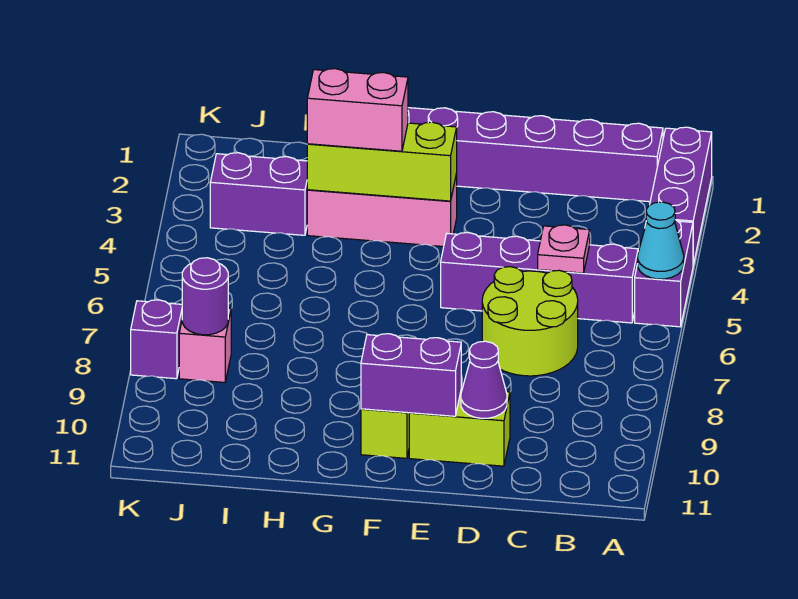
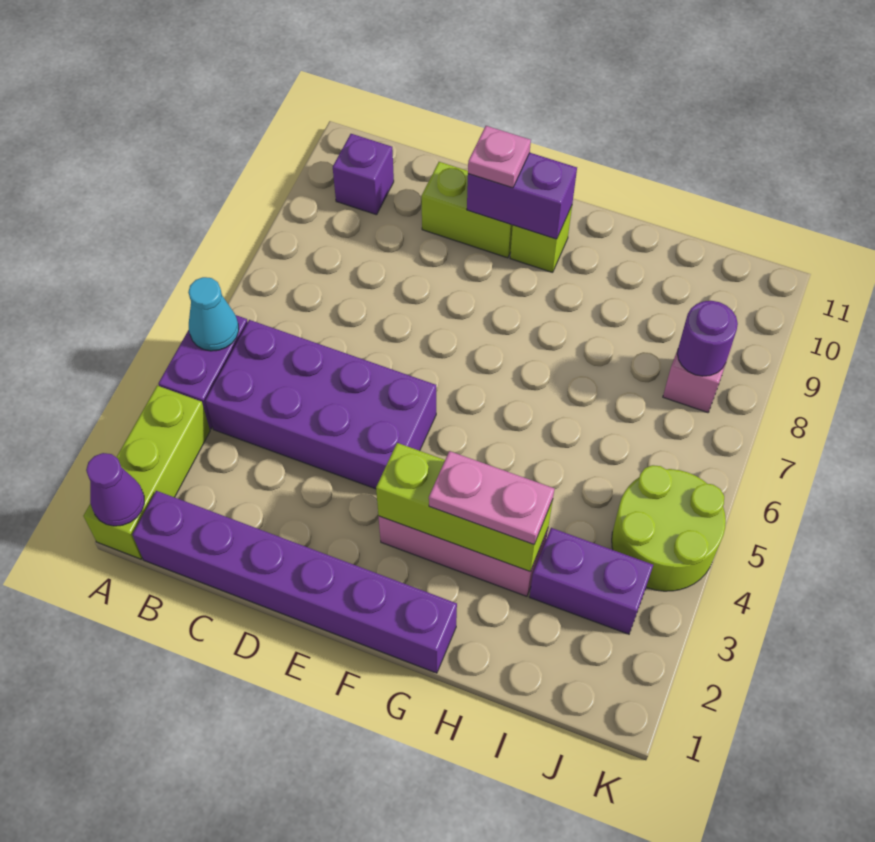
purple 1x3 brick [650,127,712,265] -> lime 1x3 brick [83,386,210,559]
purple 1x4 brick [441,233,638,323] -> purple 2x4 brick [205,320,436,489]
pink 1x1 plate [538,225,590,273] -> pink 1x1 plate moved to [468,126,531,188]
lime 2x2 round brick [482,267,578,376] -> lime 2x2 round brick moved to [612,465,726,591]
purple 1x1 cone [461,341,507,418] -> purple 1x1 cone moved to [86,453,144,526]
pink 1x2 brick [307,69,408,151] -> pink 1x2 plate [429,451,554,544]
purple 1x1 brick [131,300,182,379] -> purple 1x1 brick moved to [333,134,394,215]

